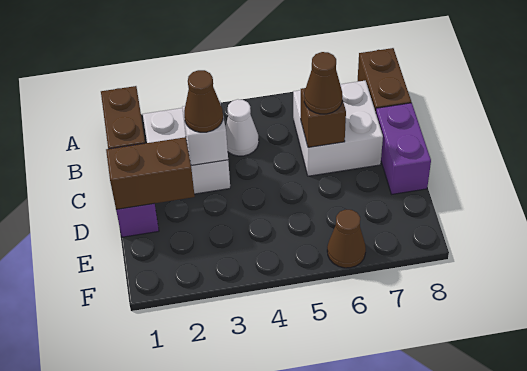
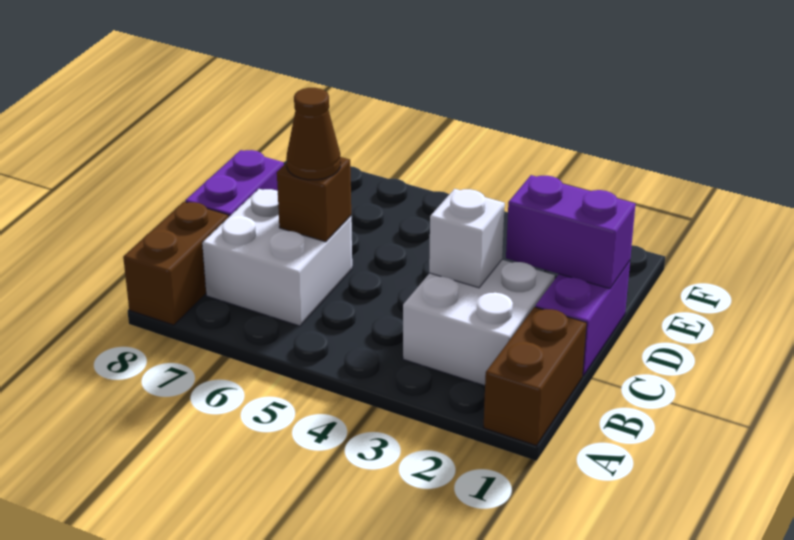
white 1x1 cone [225,99,259,156] -> none
brown 1x1 cone [184,70,223,132] -> none
brown 1x2 brick [106,137,195,209] -> purple 1x2 brick [506,175,636,289]
brown 1x1 cone [327,210,366,268] -> none

